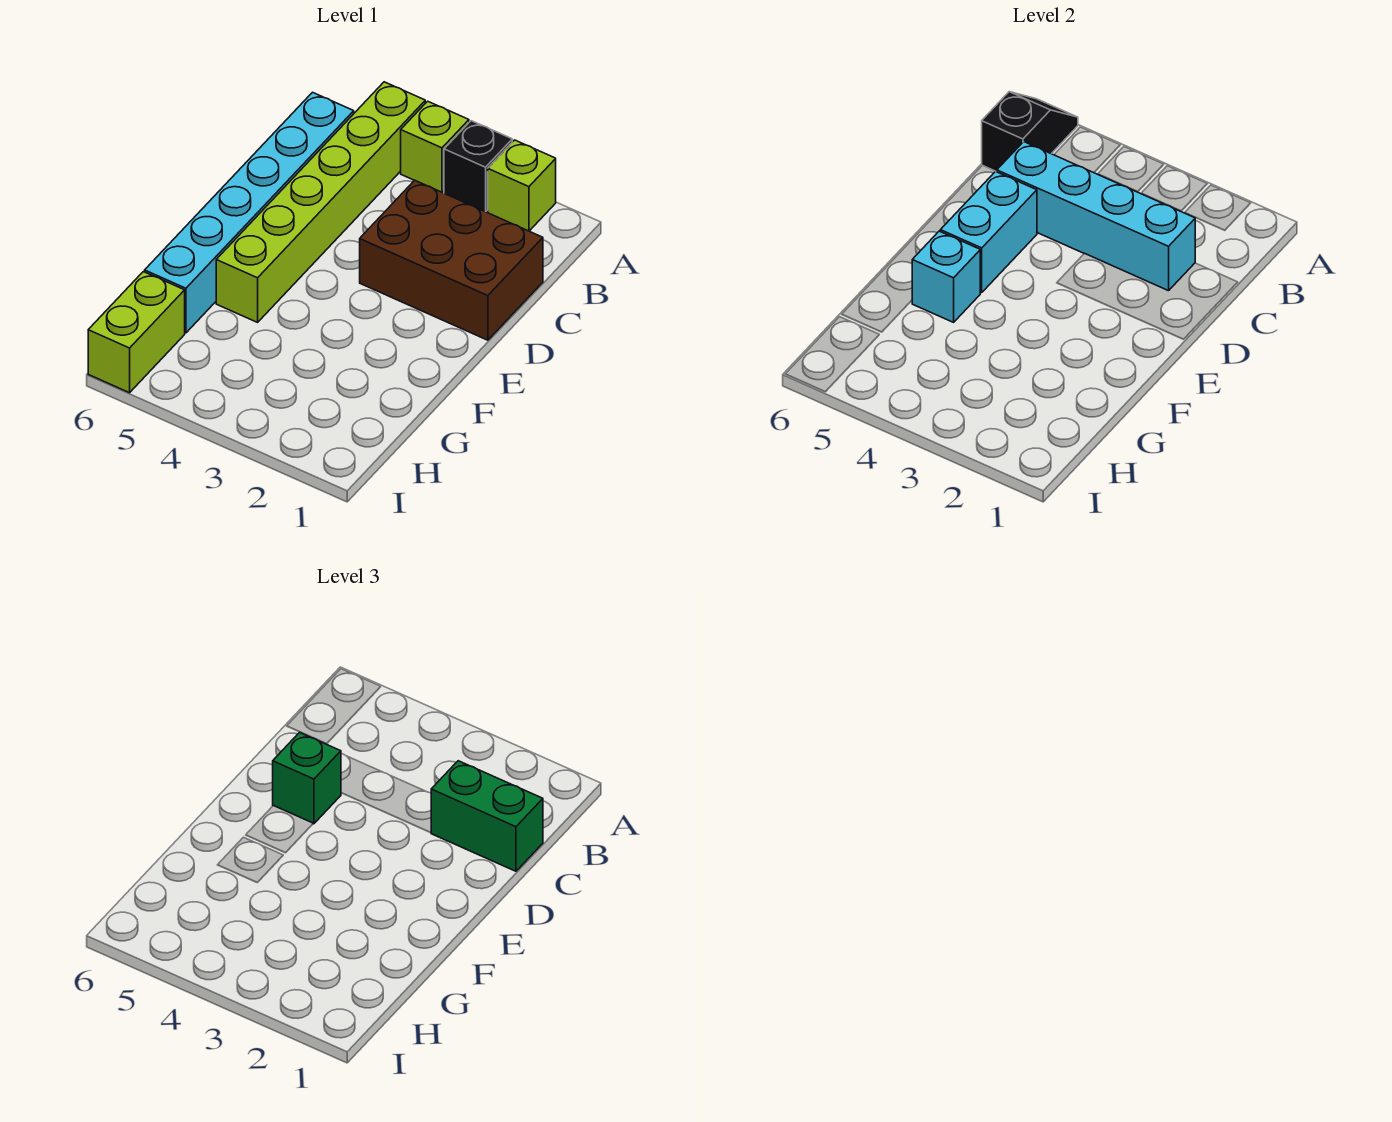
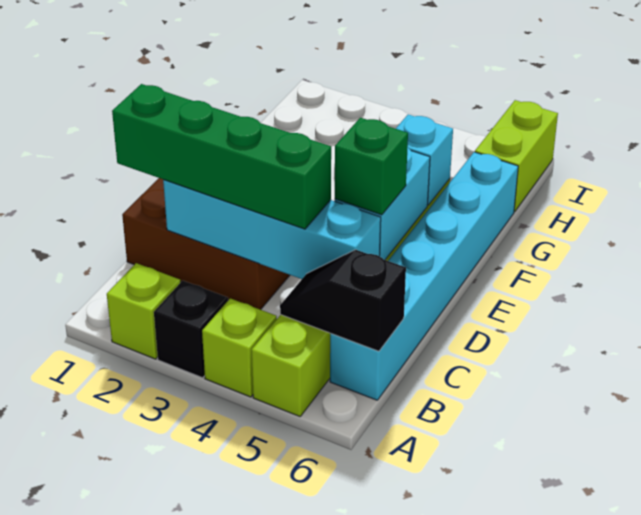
black 1x2 slope [982,92,1078,172] -> black 1x2 slope turned to [280,250,406,351]
green 1x2 brick [431,761,543,871] -> green 1x4 brick [112,84,331,229]

